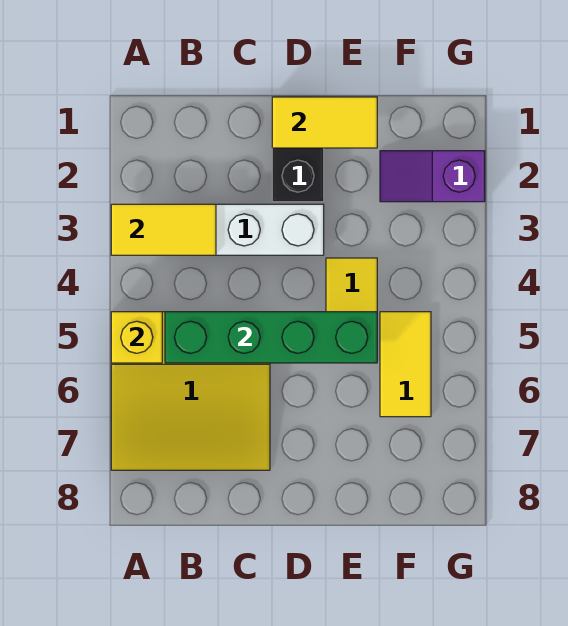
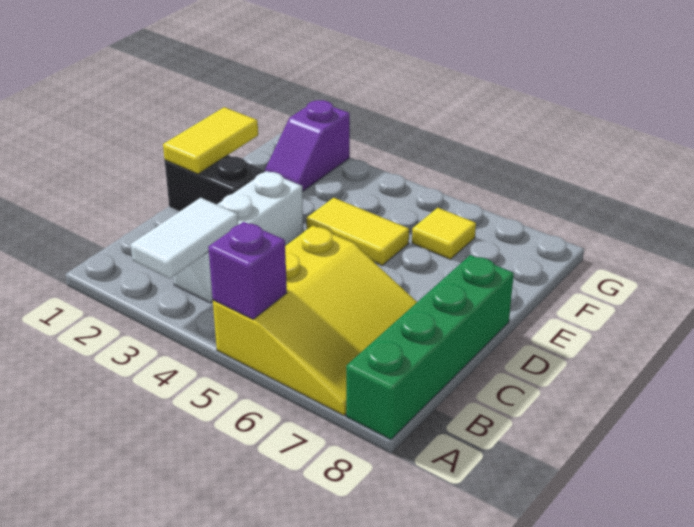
yellow 1x2 tile [111,204,216,255] -> white 1x2 tile [131,198,238,279]
yellow 1x1 brick [111,312,162,363] -> purple 1x1 brick [208,222,287,319]
green 1x4 brick [165,312,377,363] -> green 1x4 brick moved to [346,255,514,440]
yellow 1x2 tile [380,312,431,417] -> yellow 1x1 tile [412,208,476,259]

